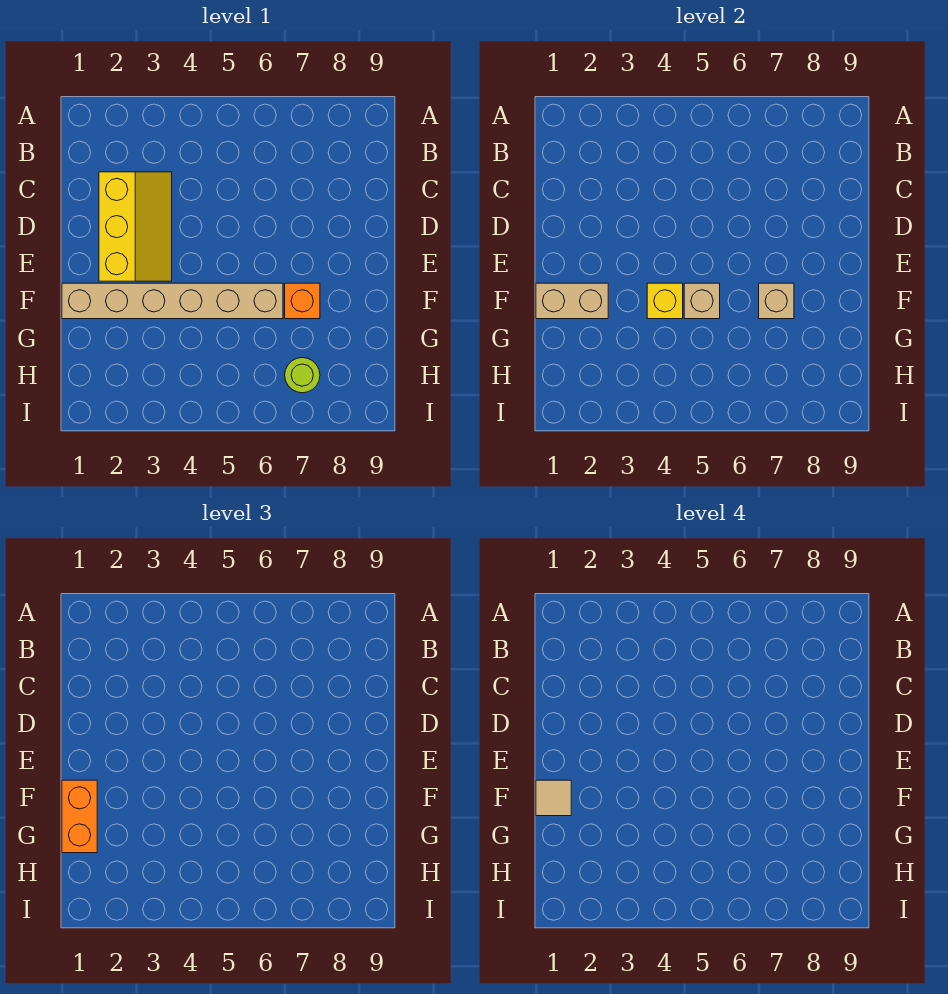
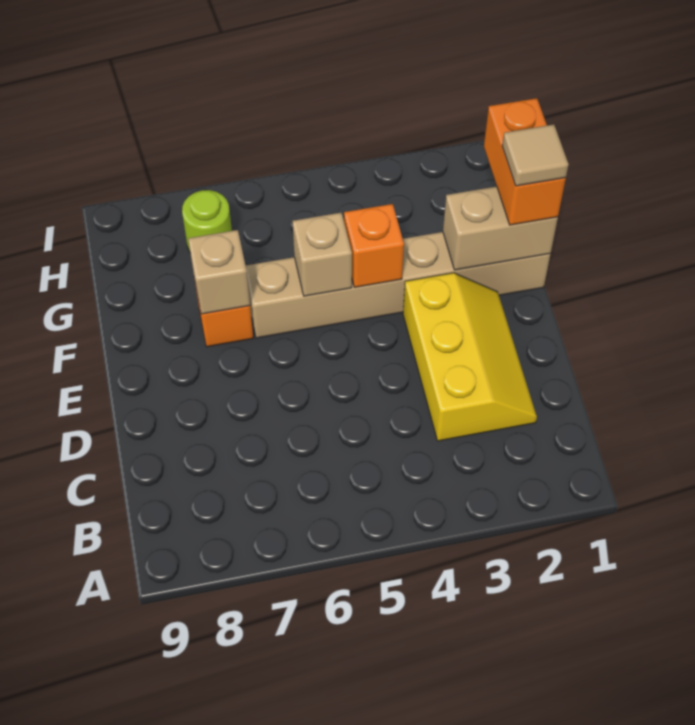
yellow 2x3 slope [99,172,172,281] -> yellow 2x3 slope turned to [403,273,537,441]
yellow 1x1 brick [647,283,683,319] -> orange 1x1 brick [344,204,404,287]

